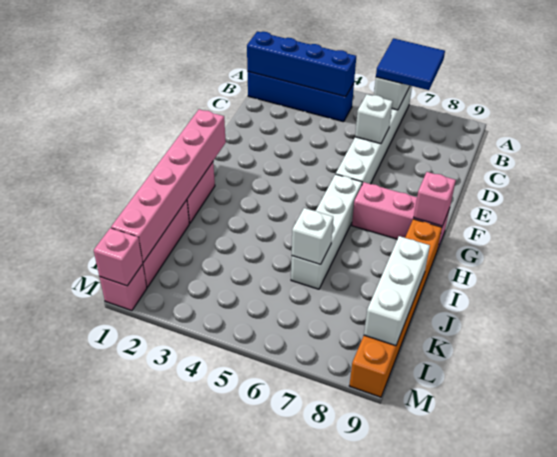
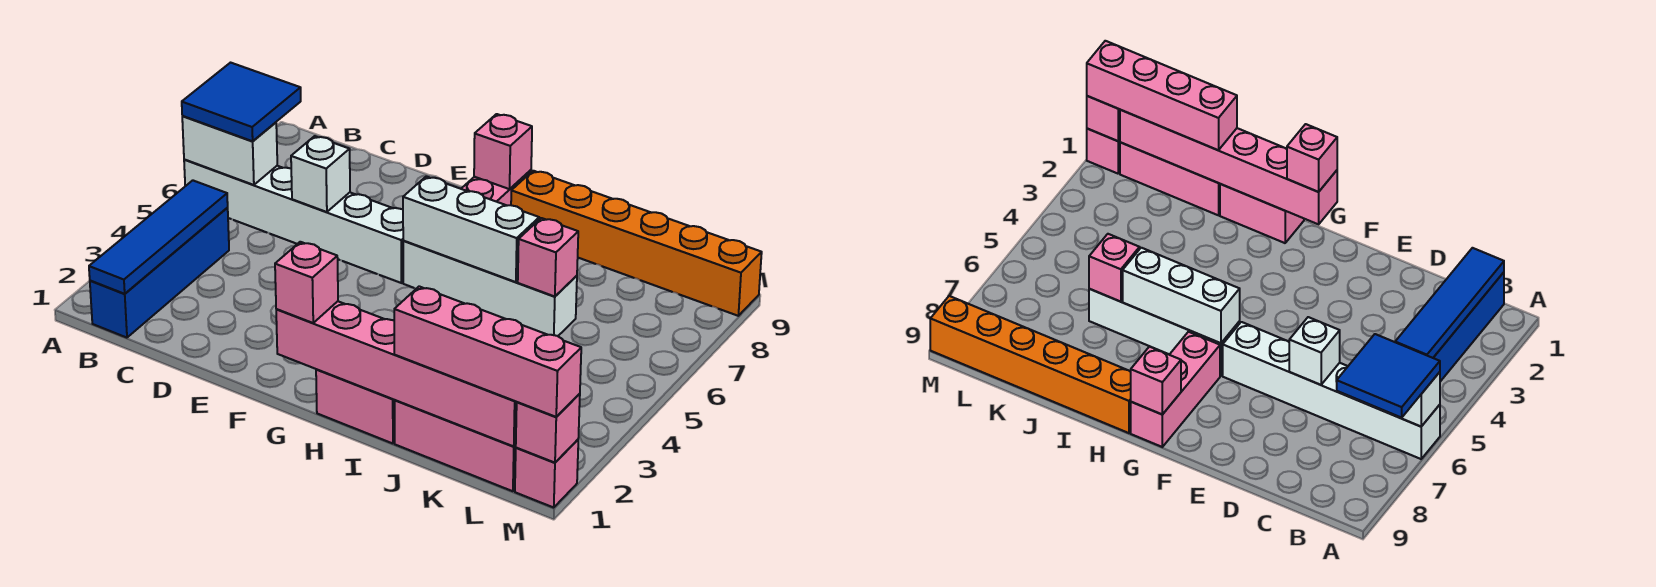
blue 1x4 brick [247,32,356,97] -> blue 1x4 tile [89,180,228,294]
none -> pink 1x1 brick [275,242,338,323]
none -> pink 1x4 brick [394,286,581,417]
white 1x1 brick [292,208,333,264] -> pink 1x1 brick [518,218,578,297]
white 1x3 brick [364,236,430,346] -> white 1x3 brick moved to [403,176,539,282]

